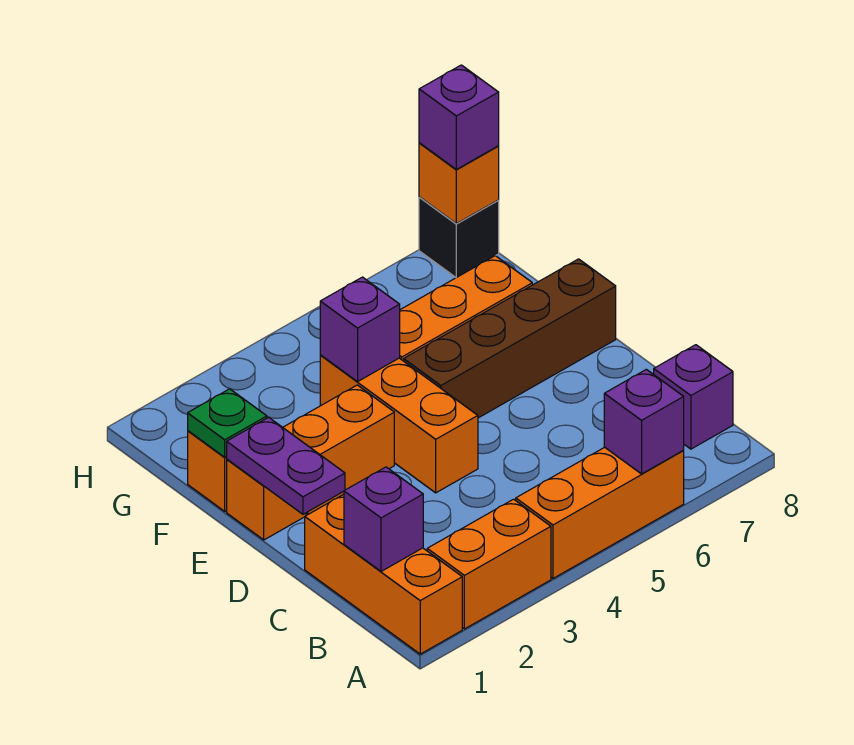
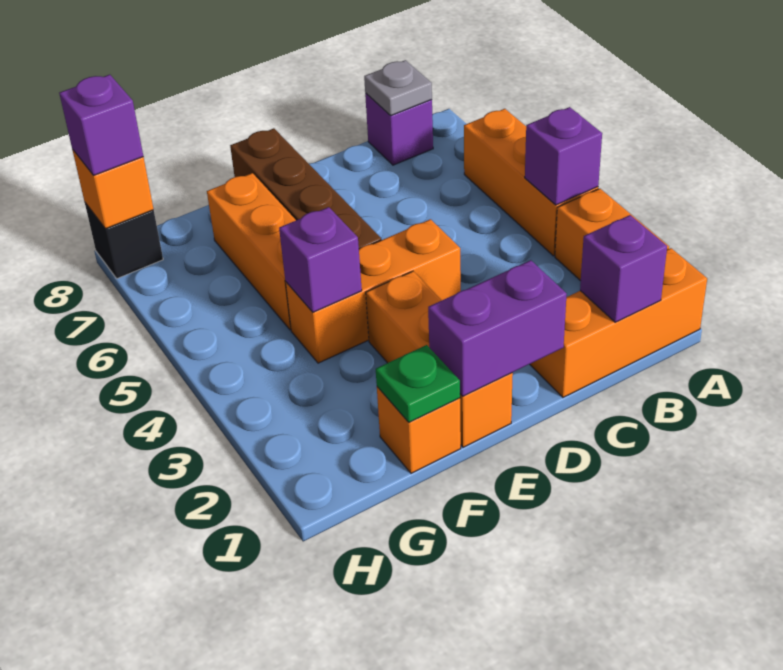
purple 1x1 brick [604,369,684,474] -> purple 1x1 brick moved to [525,107,602,205]
none -> grey 1x1 plate [364,60,432,115]
purple 1x2 plate [227,417,345,514] -> purple 1x2 brick [428,260,567,396]

